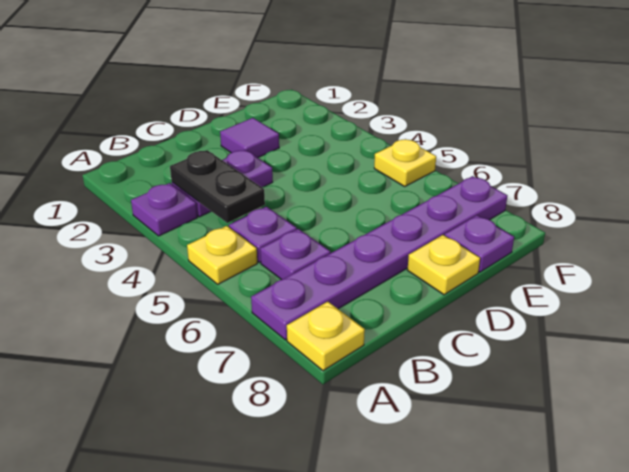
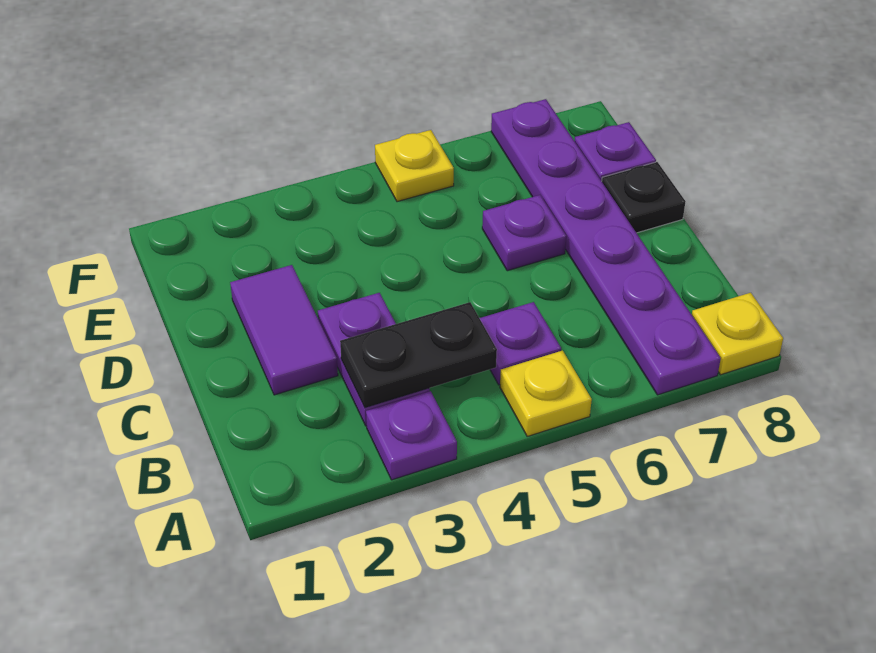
purple 1x1 plate [260,229,331,280] -> purple 1x1 plate moved to [482,195,566,271]
purple 1x1 tile [220,118,279,158] -> purple 1x2 tile [230,265,338,395]
yellow 1x1 plate [408,235,480,295] -> black 1x1 plate [602,162,686,233]

